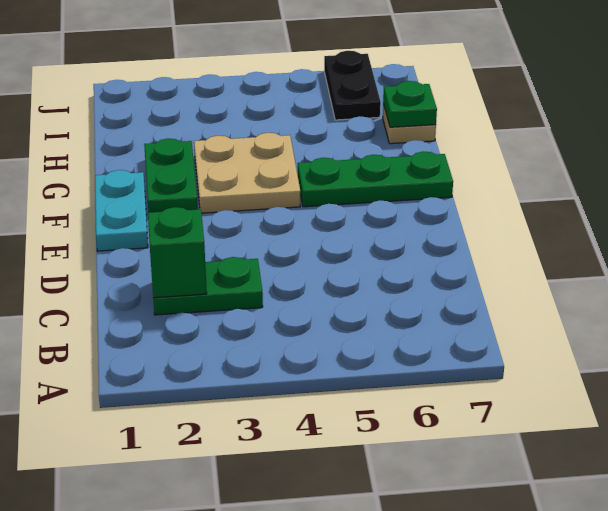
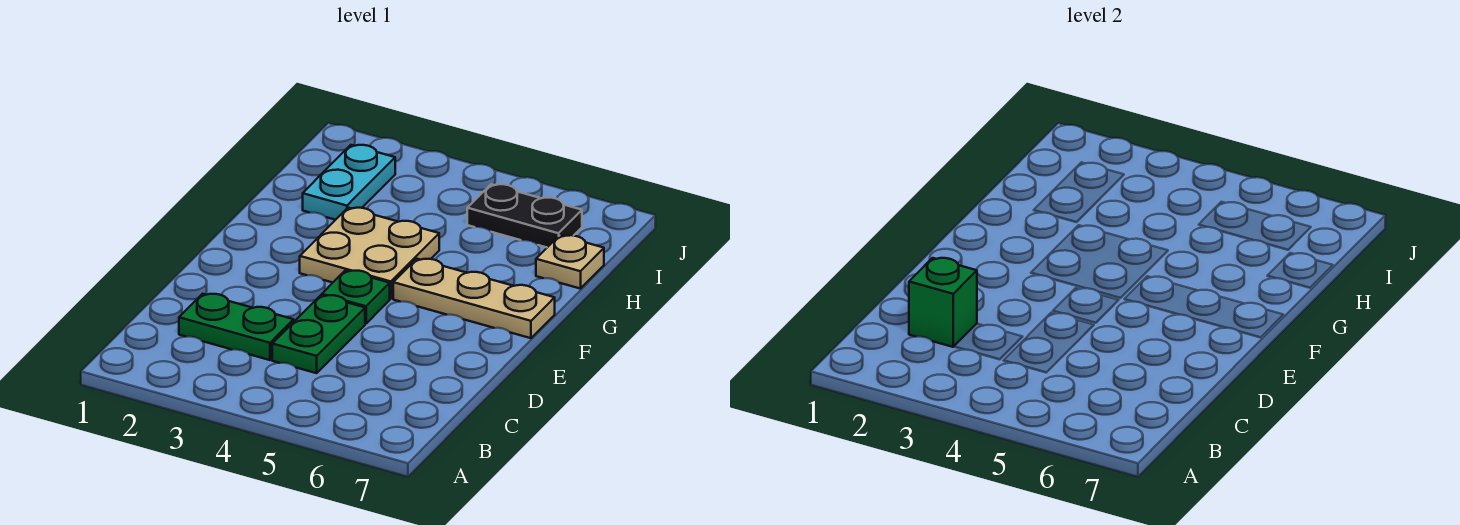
cyan 1x2 plate [95,170,148,251] -> cyan 1x2 plate moved to [303,145,395,220]
green 1x2 plate [144,139,198,213] -> green 1x2 plate moved to [272,295,365,373]
green 1x3 plate [298,151,453,207] -> tan 1x3 plate [393,259,555,338]
green 1x1 plate [383,81,437,127] -> green 1x1 plate moved to [322,270,390,324]
black 1x2 plate [324,51,381,120] -> black 1x2 plate turned to [467,184,582,247]

